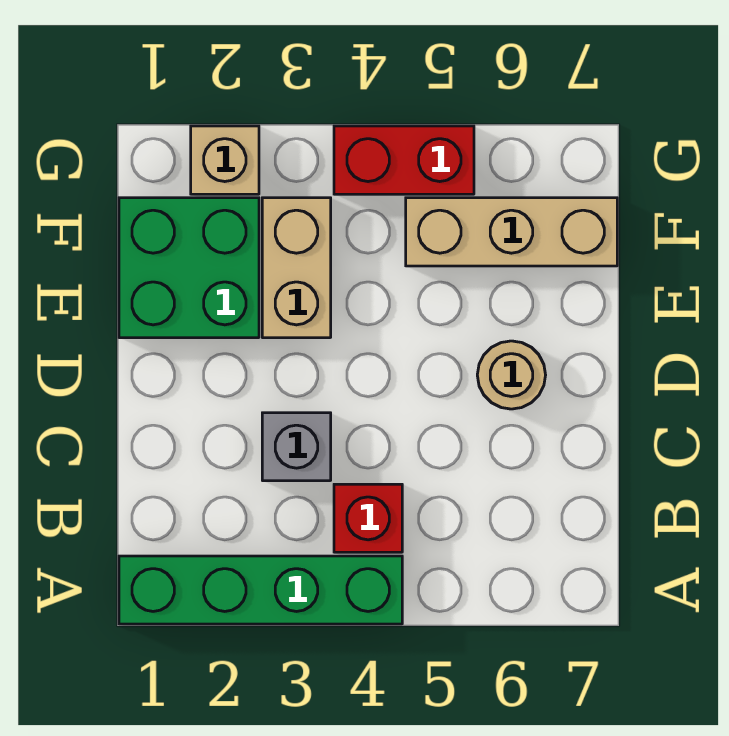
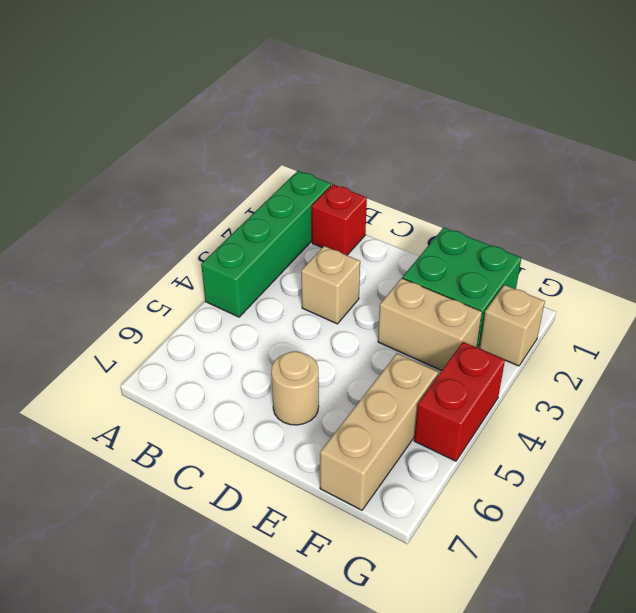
red 1x1 brick [334,484,402,552] -> red 1x1 brick moved to [312,184,367,255]
grey 1x1 brick [262,413,331,481] -> tan 1x1 brick [301,246,360,324]

